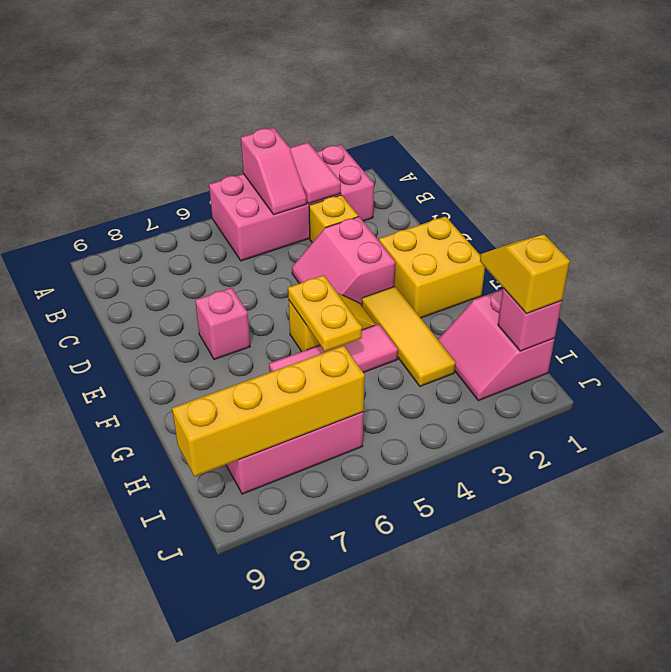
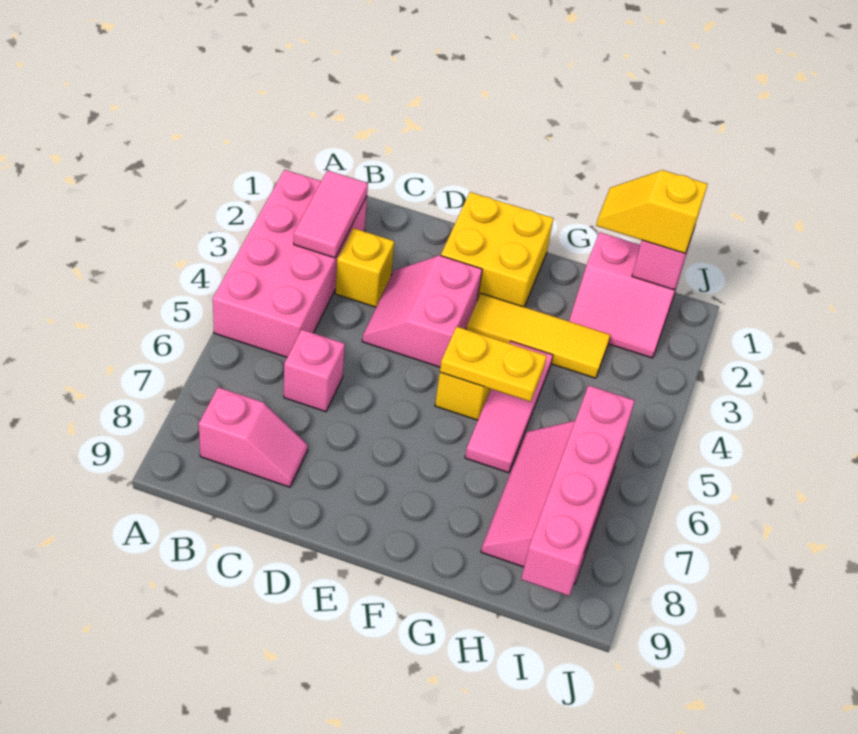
pink 1x2 tile [290,143,341,204] -> pink 1x2 tile turned to [294,170,368,258]
pink 1x2 slope [241,128,307,215] -> pink 1x2 slope moved to [199,387,308,487]
pink 2x2 slope [292,217,396,305] -> pink 2x2 slope turned to [362,255,482,367]
pink 1x1 brick [195,288,250,360] -> pink 1x1 brick moved to [284,330,345,412]
yellow 1x4 brick [172,346,365,477] -> pink 1x4 brick [521,386,635,596]

